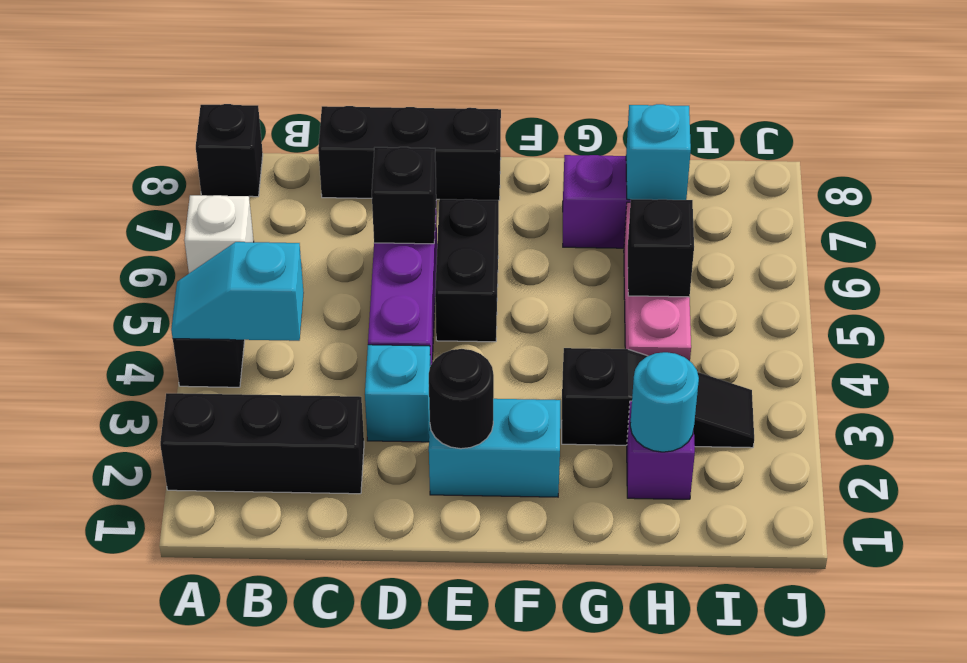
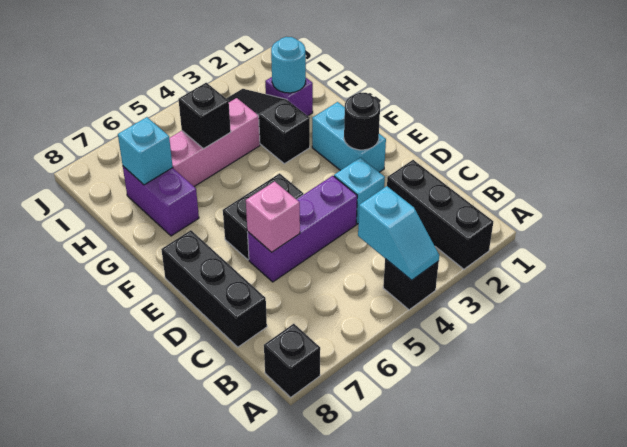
white 1x1 brick [184,195,254,273] -> none
black 1x1 brick [372,147,436,244] -> pink 1x1 brick [246,181,300,252]

